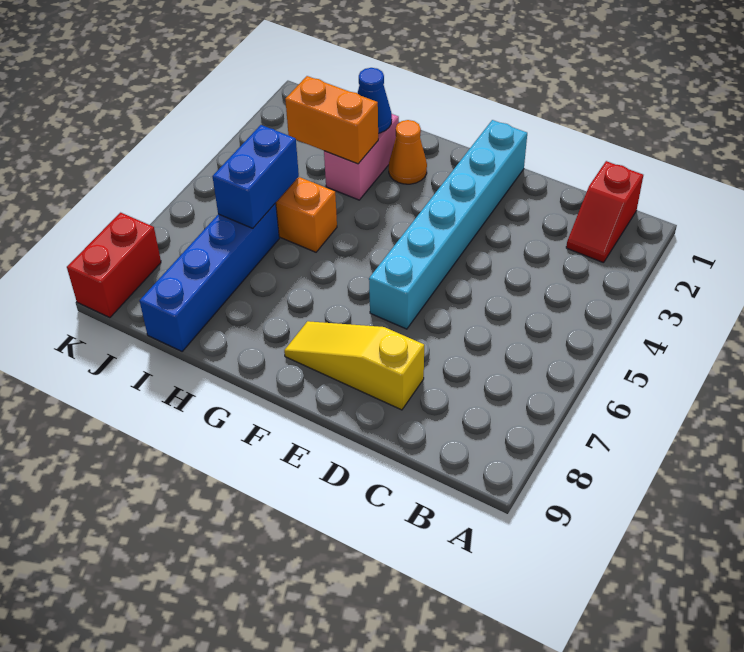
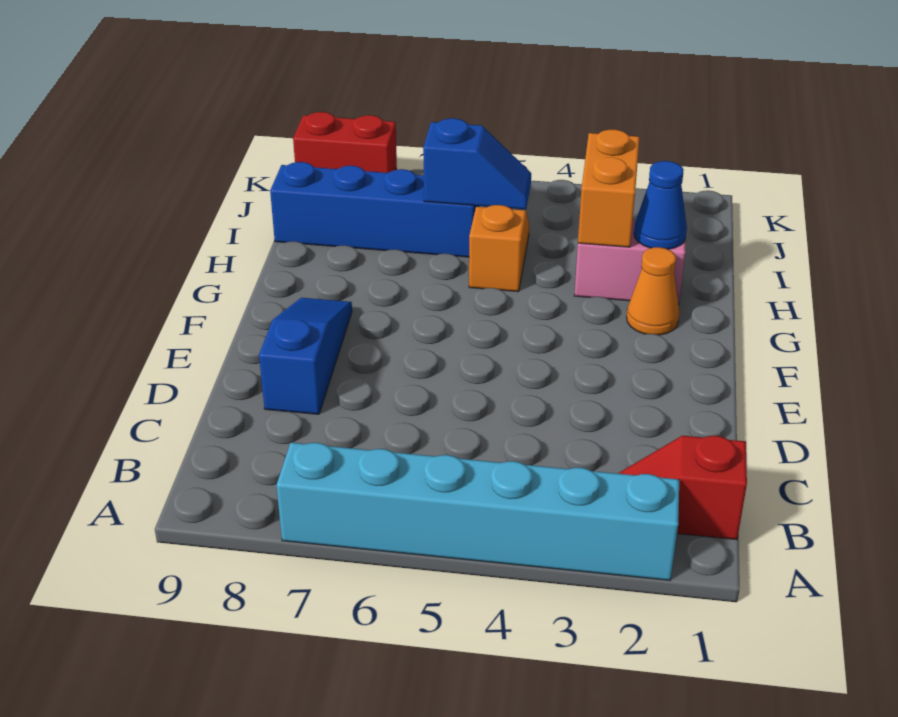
yellow 1x3 slope [284,321,424,410] -> blue 1x3 slope [259,298,352,414]
cyan 1x6 brick [369,120,527,329] -> cyan 1x6 brick moved to [276,443,679,580]
blue 1x2 brick [212,125,299,228] -> blue 1x2 slope [423,118,531,209]

